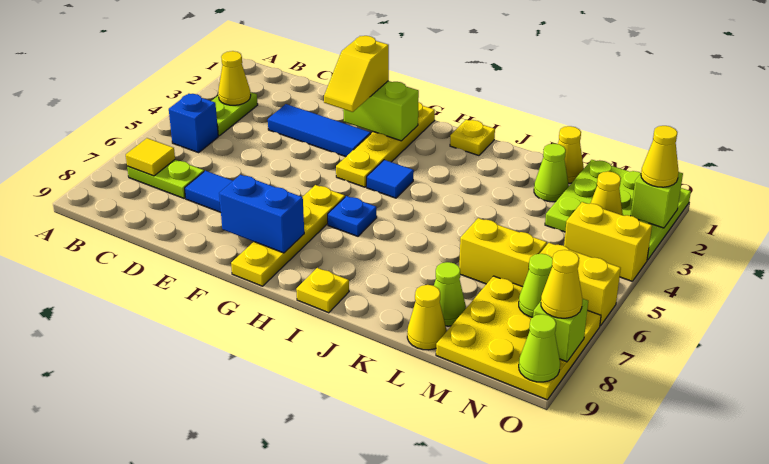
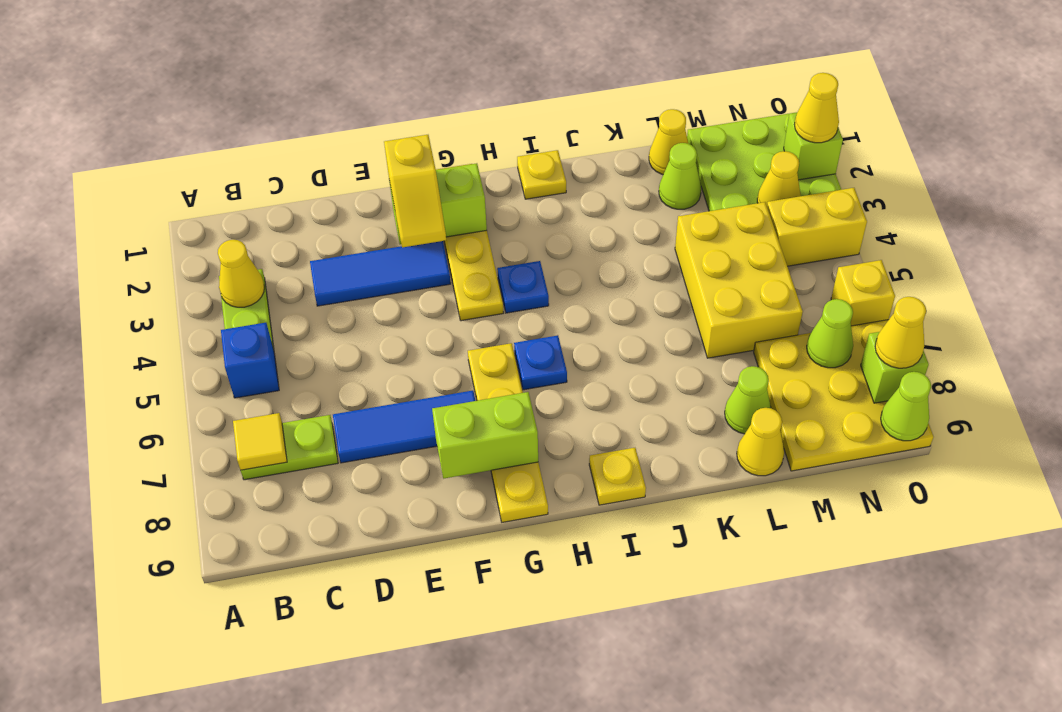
blue 1x2 brick [219,175,304,253] -> lime 1x2 brick [432,392,538,478]
blue 1x1 tile [367,160,414,198] -> blue 1x1 plate [497,261,549,313]
yellow 1x2 brick [459,218,547,287] -> yellow 2x3 brick [675,202,803,358]
yellow 1x2 brick [540,243,621,326] -> yellow 1x1 brick [831,260,895,326]

